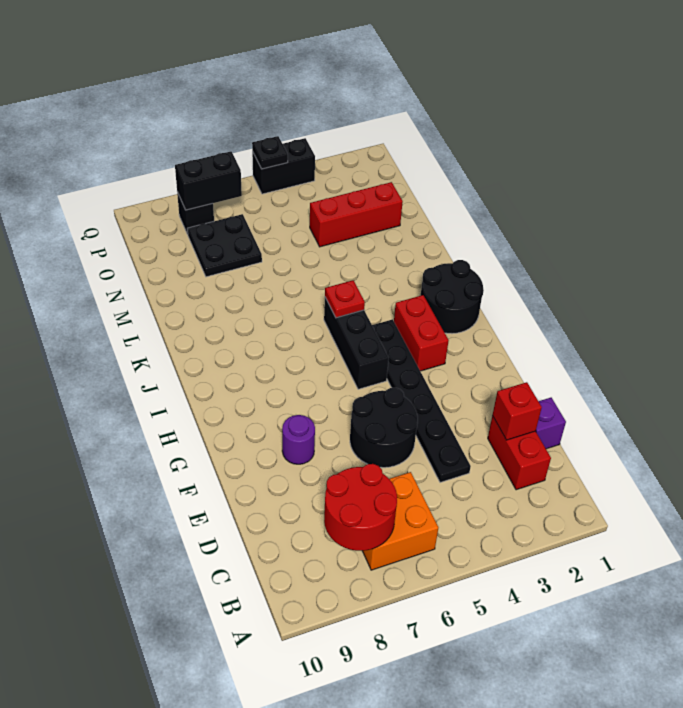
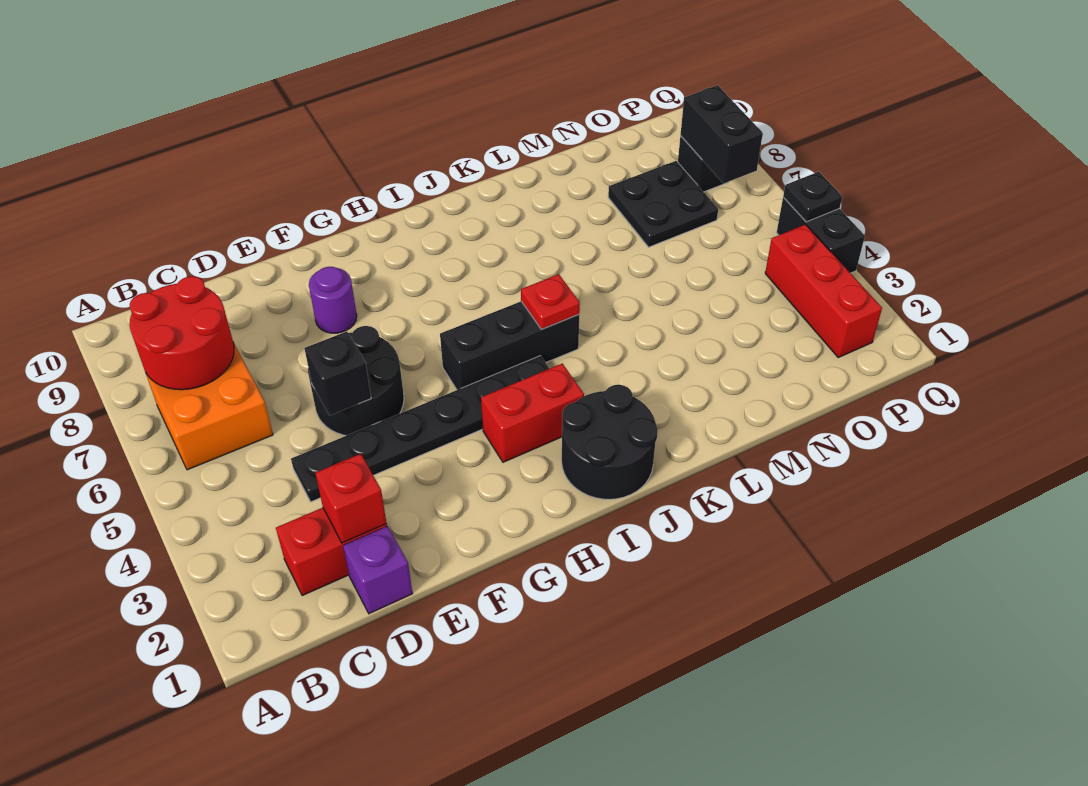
none -> black 1x1 brick [304,332,371,415]
red 1x3 brick [310,182,403,247] -> red 1x3 brick moved to [765,225,882,358]

